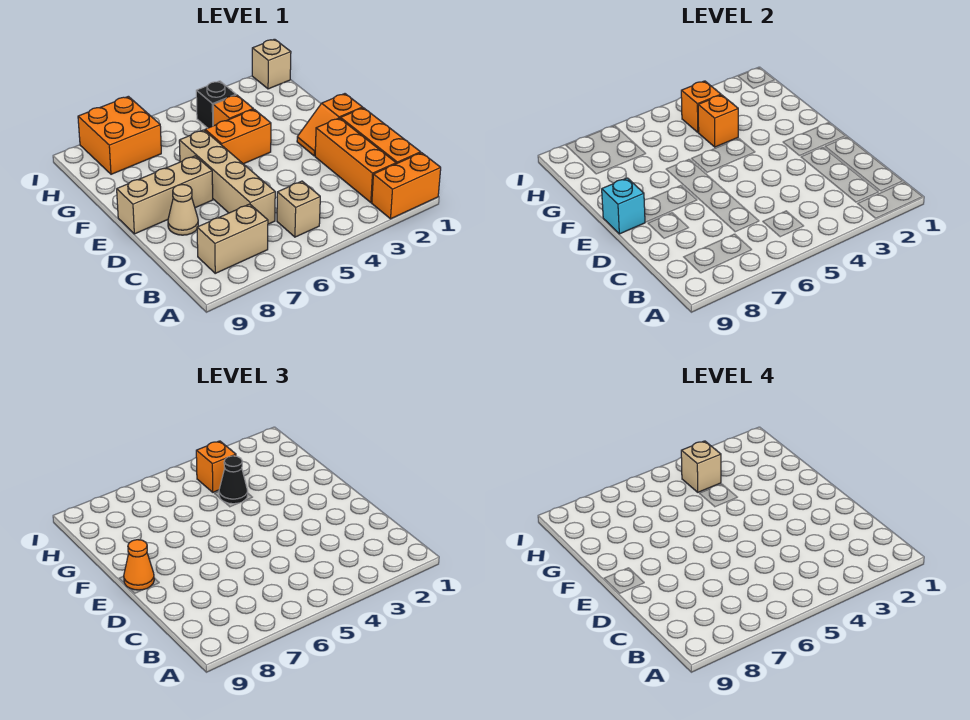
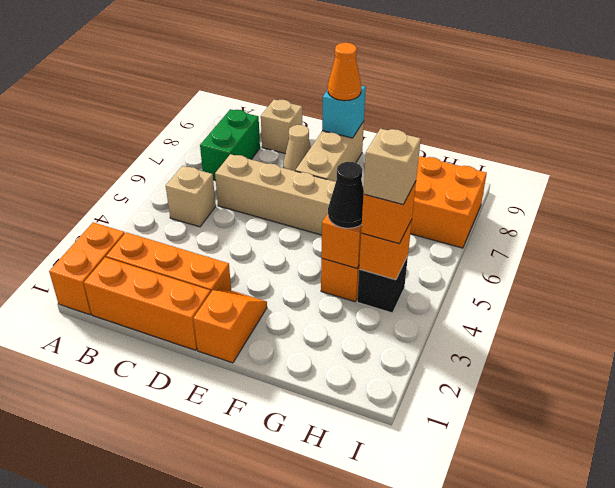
tan 1x2 brick [197,204,268,273] -> green 1x2 brick [200,109,260,181]
orange 1x2 brick [205,109,271,164] -> none
tan 1x1 brick [252,39,291,89] -> tan 1x1 brick moved to [261,100,302,154]

